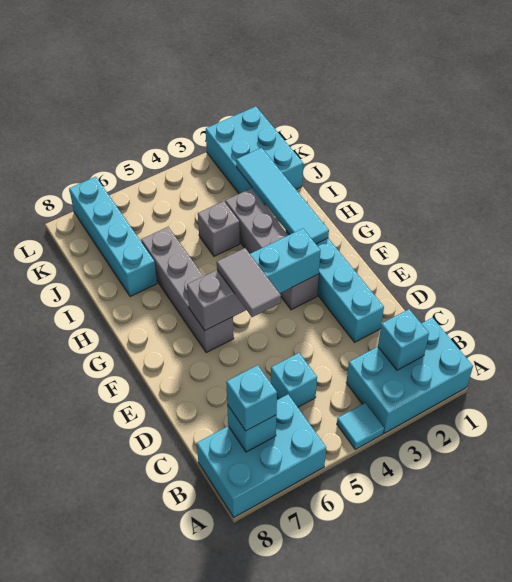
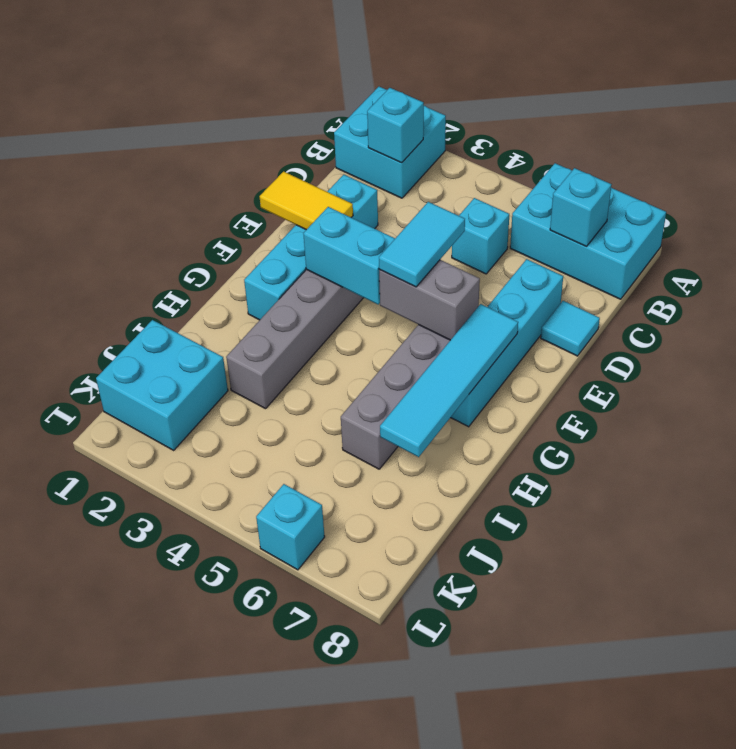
cyan 2x3 brick [346,318,473,433] -> cyan 2x2 brick [334,87,446,198]
cyan 1x1 tile [337,403,384,449] -> cyan 1x1 tile moved to [541,301,600,356]
cyan 1x1 brick [226,365,277,431] -> cyan 1x1 brick moved to [256,484,325,570]
none -> yellow 1x2 tile [260,171,353,230]
grey 1x2 tile [217,248,281,317] -> cyan 1x2 tile [379,202,465,287]
cyan 1x4 tile [236,148,329,244] -> cyan 1x4 tile moved to [380,304,518,457]
grey 1x1 brick [198,201,240,256] -> none
cyan 1x4 brick [69,177,157,297] -> cyan 1x4 brick moved to [451,259,563,427]
cyan 2x3 brick [206,106,303,204] -> cyan 2x2 brick [96,320,228,450]

